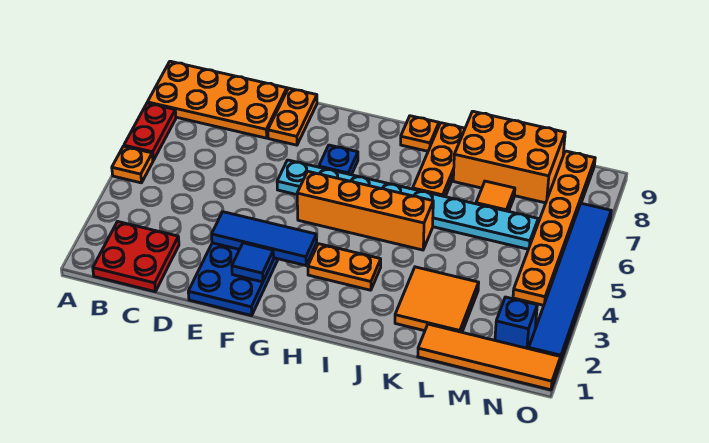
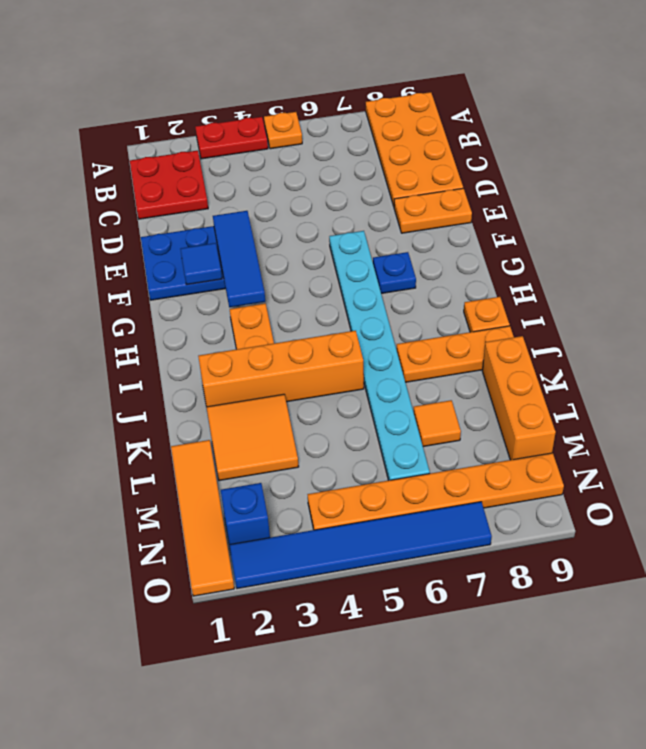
red 1x2 plate [124,103,176,160] -> red 1x2 plate moved to [195,117,268,159]
orange 1x4 brick [297,172,433,250] -> orange 1x4 brick turned to [198,331,364,407]
orange 2x3 brick [453,111,565,203] -> orange 1x3 brick [482,336,556,460]

